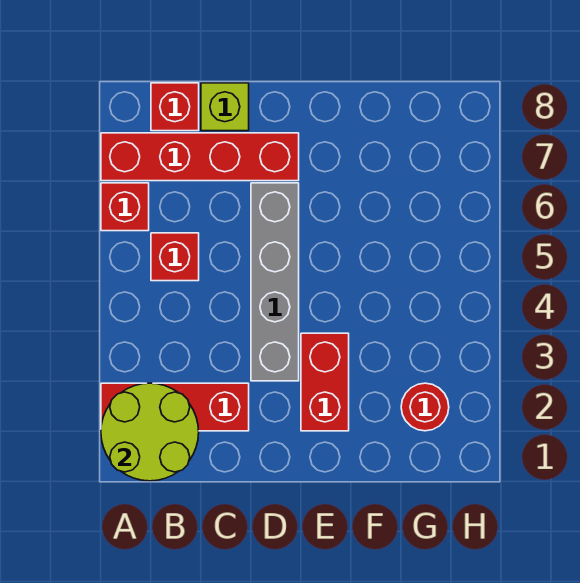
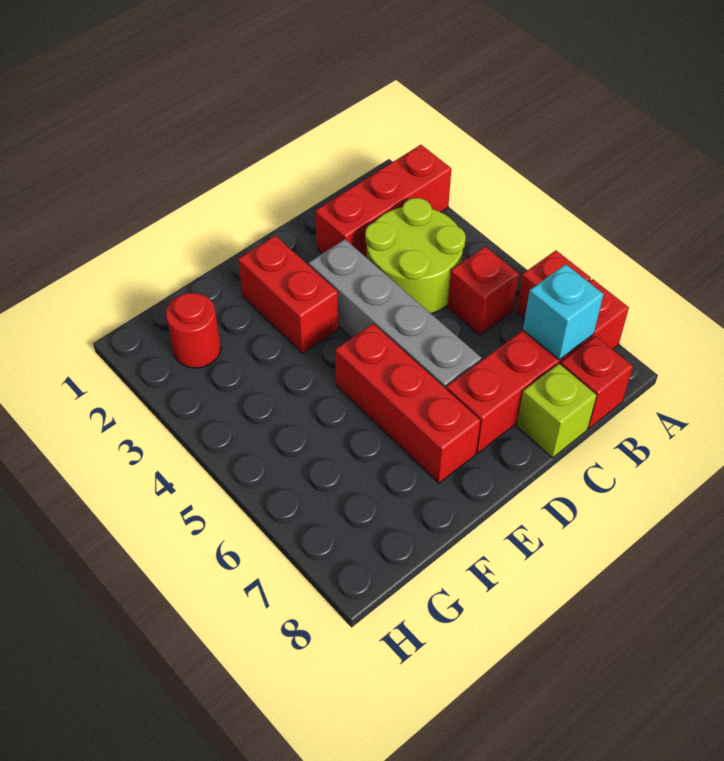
lime 2x2 round brick [101,383,199,481] -> lime 2x2 round brick moved to [365,198,466,314]
none -> cyan 1x1 brick [523,264,604,360]
none -> red 1x3 brick [335,324,480,483]

